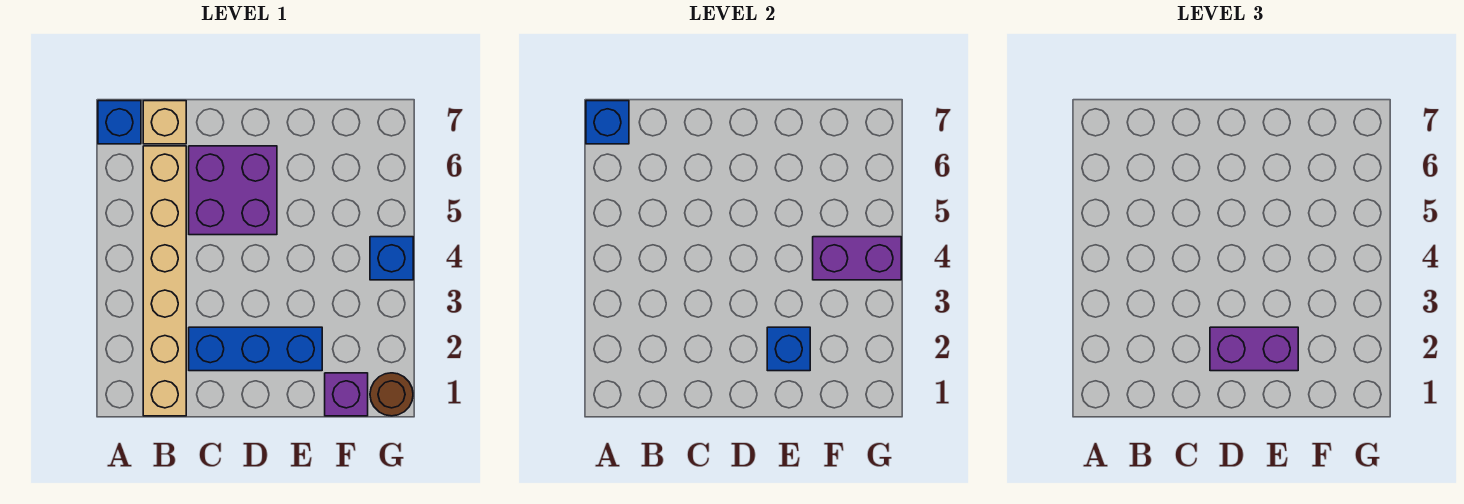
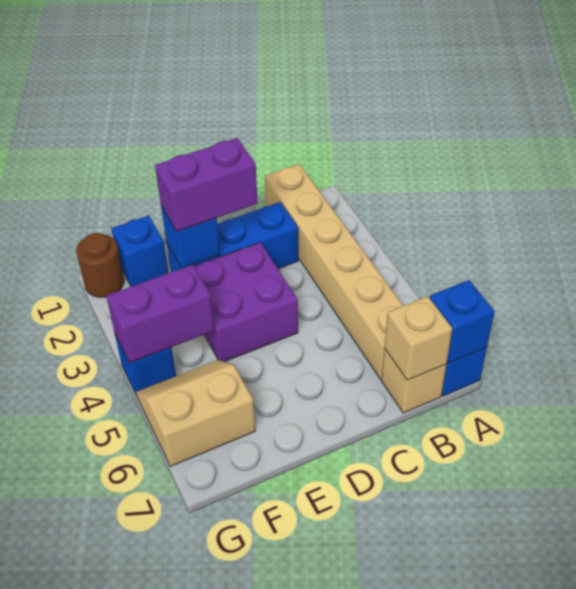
none -> tan 1x1 brick [385,296,452,380]
purple 2x2 brick [189,146,277,235] -> purple 2x2 brick moved to [194,243,298,362]
purple 1x1 brick [325,373,368,416] -> blue 1x1 brick [111,215,168,286]
none -> tan 2x2 slope [136,360,255,466]

